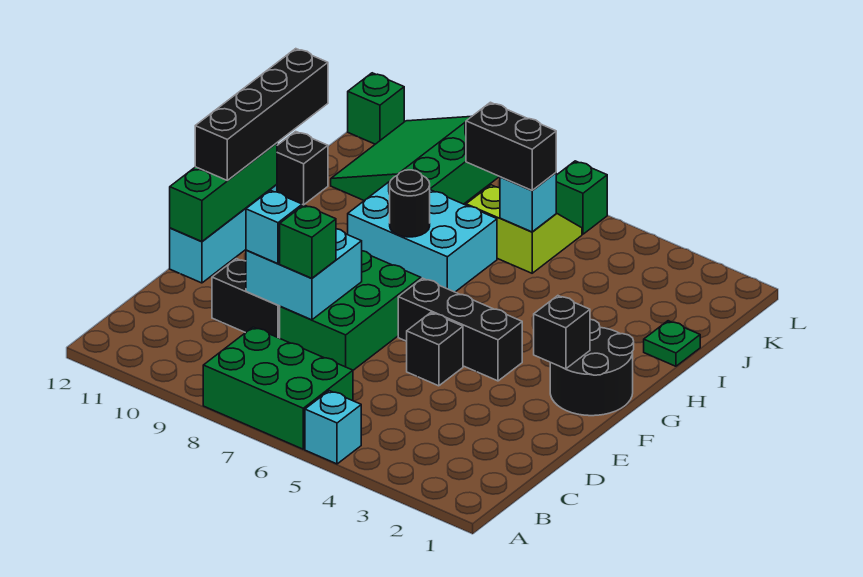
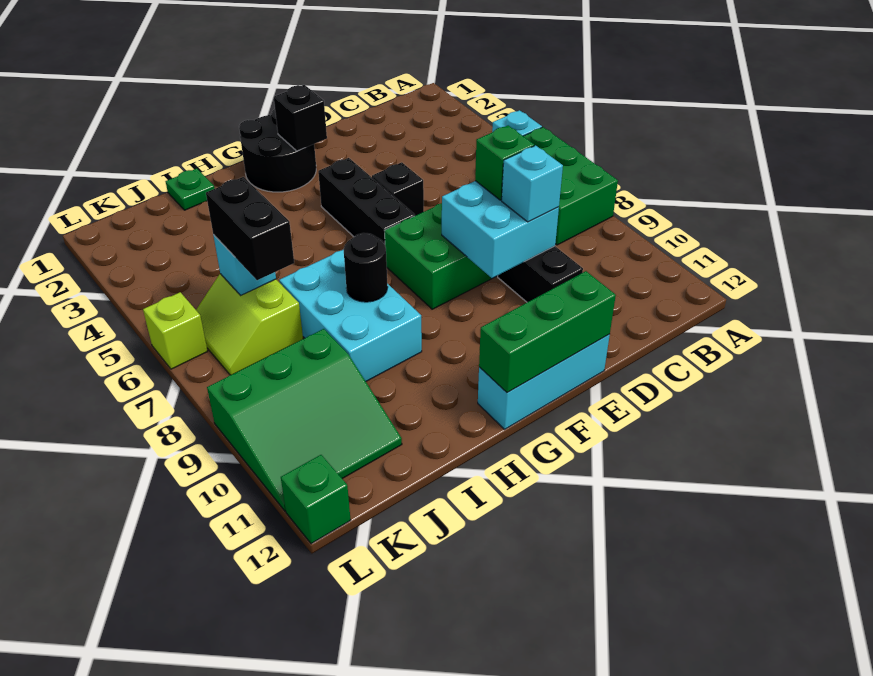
black 1x4 brick [195,49,328,181] -> none
black 1x1 brick [277,132,328,205] -> none
green 1x1 brick [556,161,607,234] -> lime 1x1 brick [143,292,208,369]

